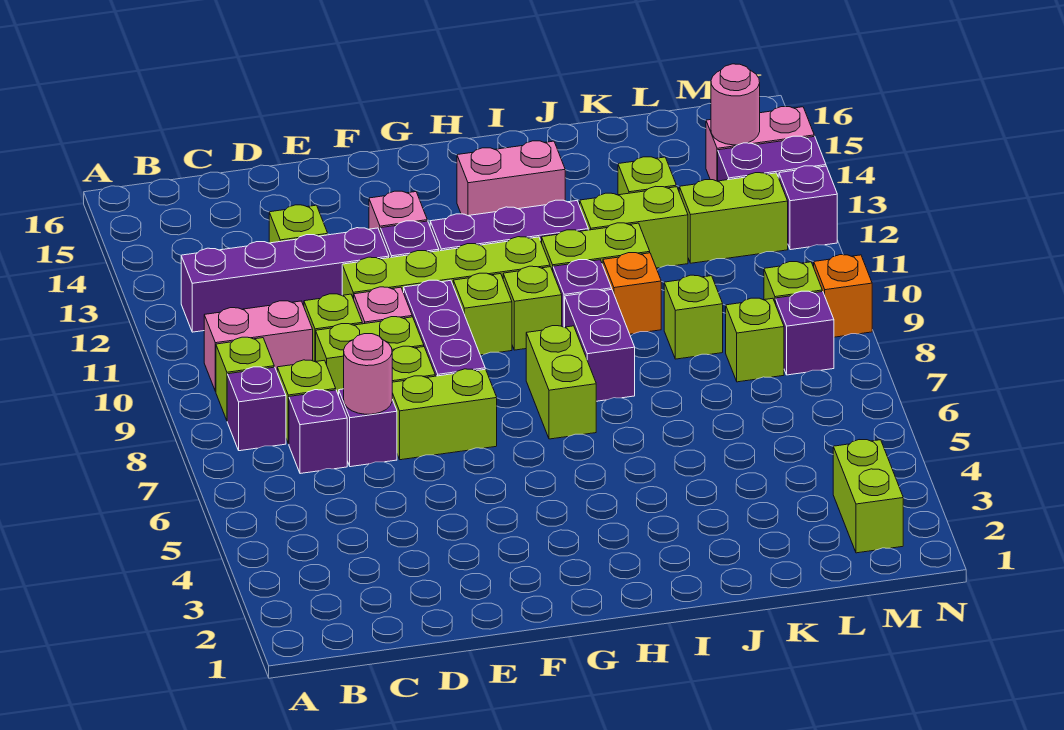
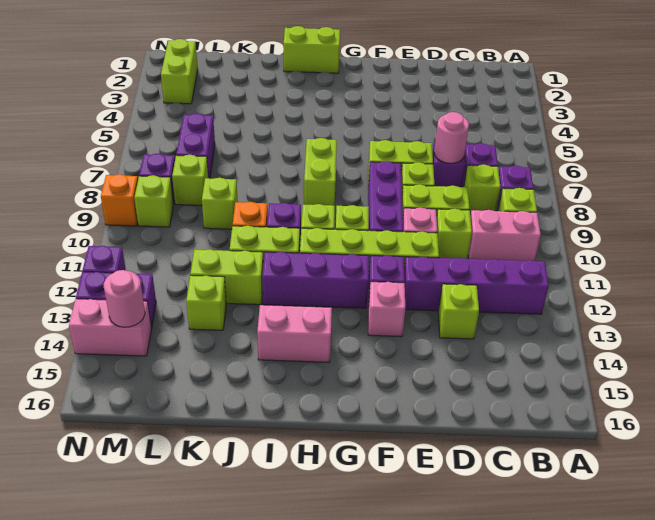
purple 1x2 brick [565,289,635,401] -> purple 1x2 brick moved to [176,113,215,178]
lime 1x2 brick [679,173,788,263] -> lime 1x2 brick moved to [283,26,340,73]

